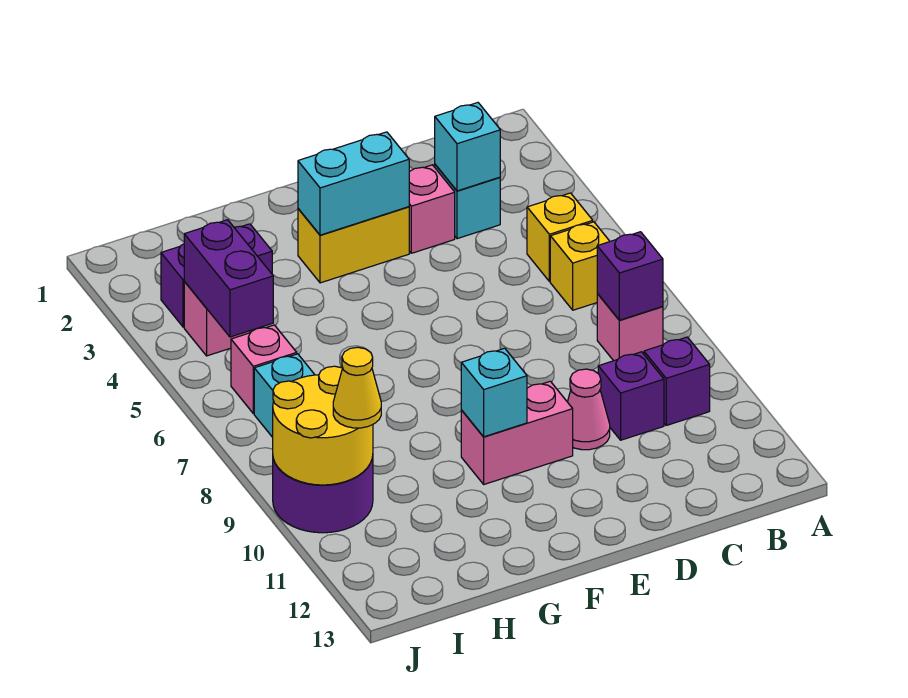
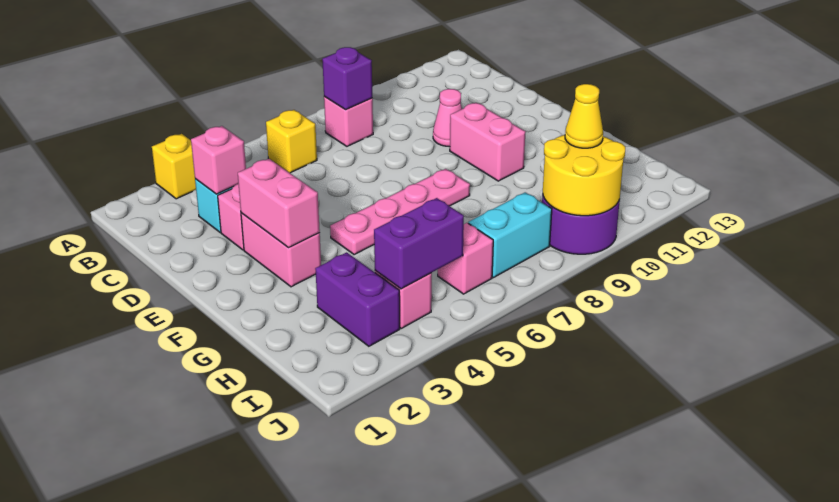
yellow 1x1 brick [527,193,593,281] -> yellow 1x1 brick moved to [152,134,196,199]
purple 1x1 brick [644,337,710,425] -> none
cyan 1x1 brick [435,103,500,191] -> pink 1x1 brick [191,126,246,194]
purple 1x1 brick [598,352,664,440] -> none
yellow 1x2 brick [298,207,409,283] -> pink 1x2 brick [241,213,321,287]
cyan 1x2 brick [298,132,409,235] -> pink 1x2 brick [238,159,320,247]
none -> pink 1x4 plate [330,169,470,255]
cyan 1x1 brick [461,348,527,437] -> none

